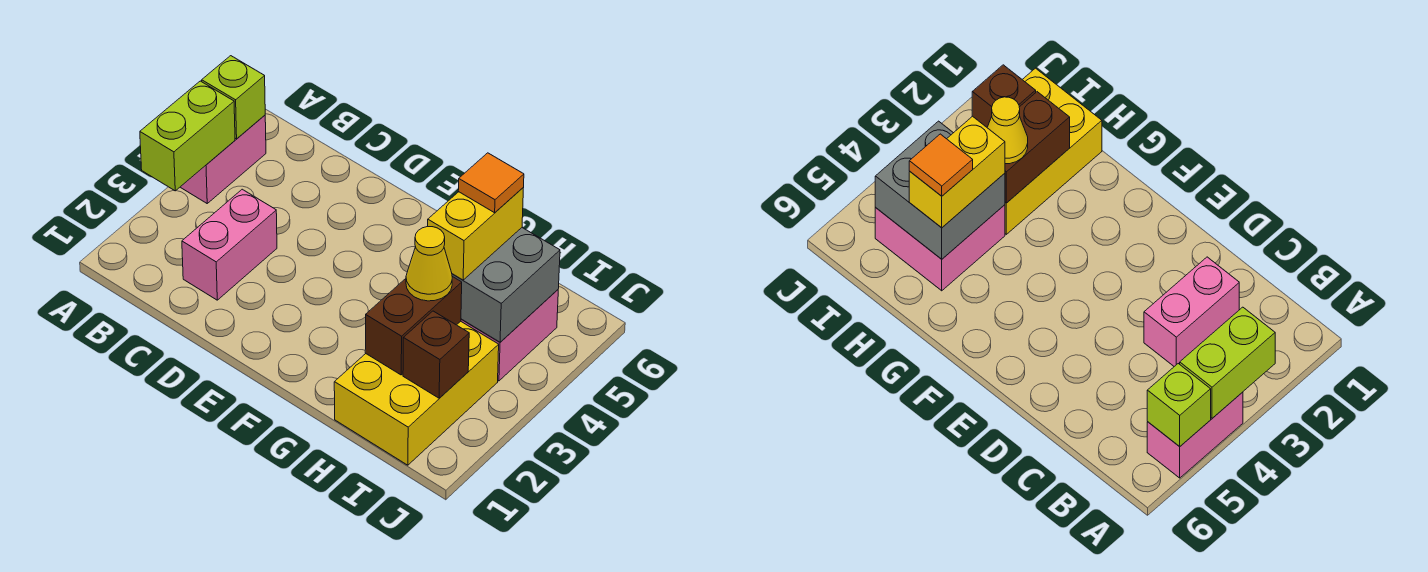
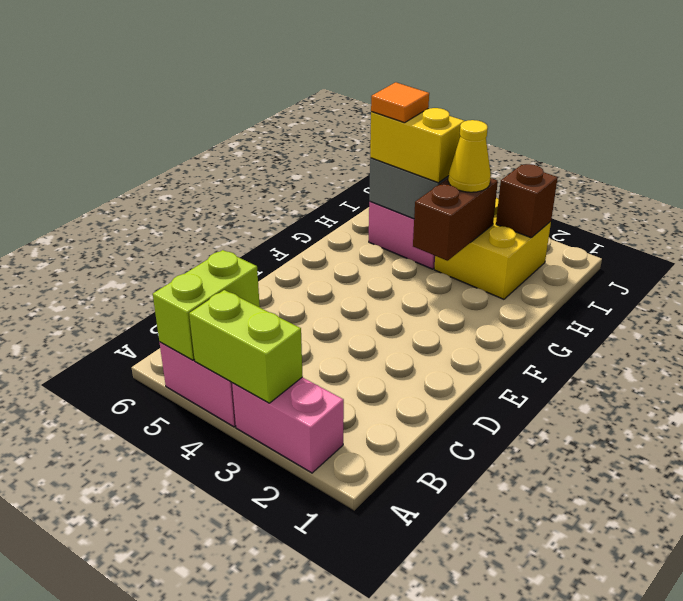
lime 1x1 brick [202,56,265,139] -> lime 1x2 brick [153,250,260,360]
pink 1x2 brick [182,189,277,300] -> pink 1x2 brick moved to [232,377,344,473]
yellow 2x3 brick [334,321,499,465] -> yellow 2x2 brick [434,198,551,299]
brown 1x2 brick [365,277,462,375] -> brown 1x2 brick turned to [413,178,498,261]

